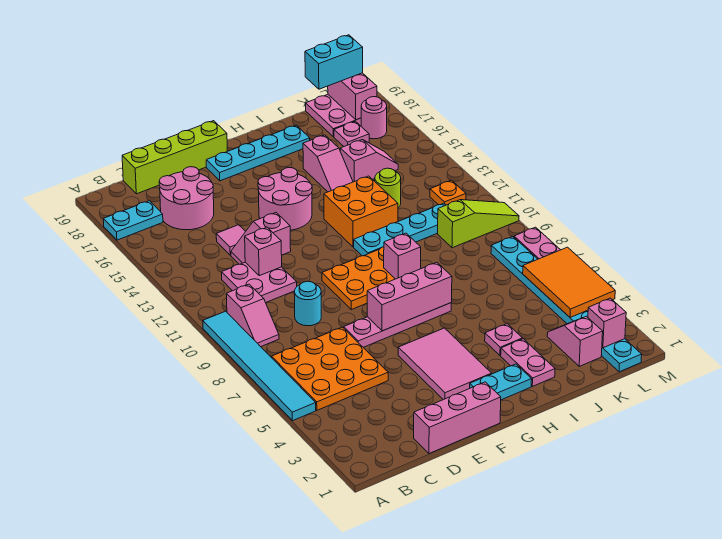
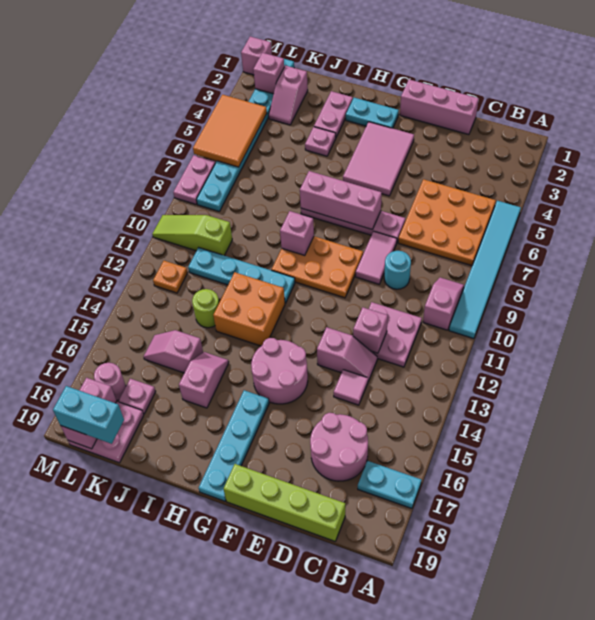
none -> pink 1x2 tile [356,231,397,284]
cyan 1x4 plate [206,125,310,181] -> cyan 1x4 plate turned to [199,390,269,501]
none -> pink 1x1 brick [241,37,272,75]

